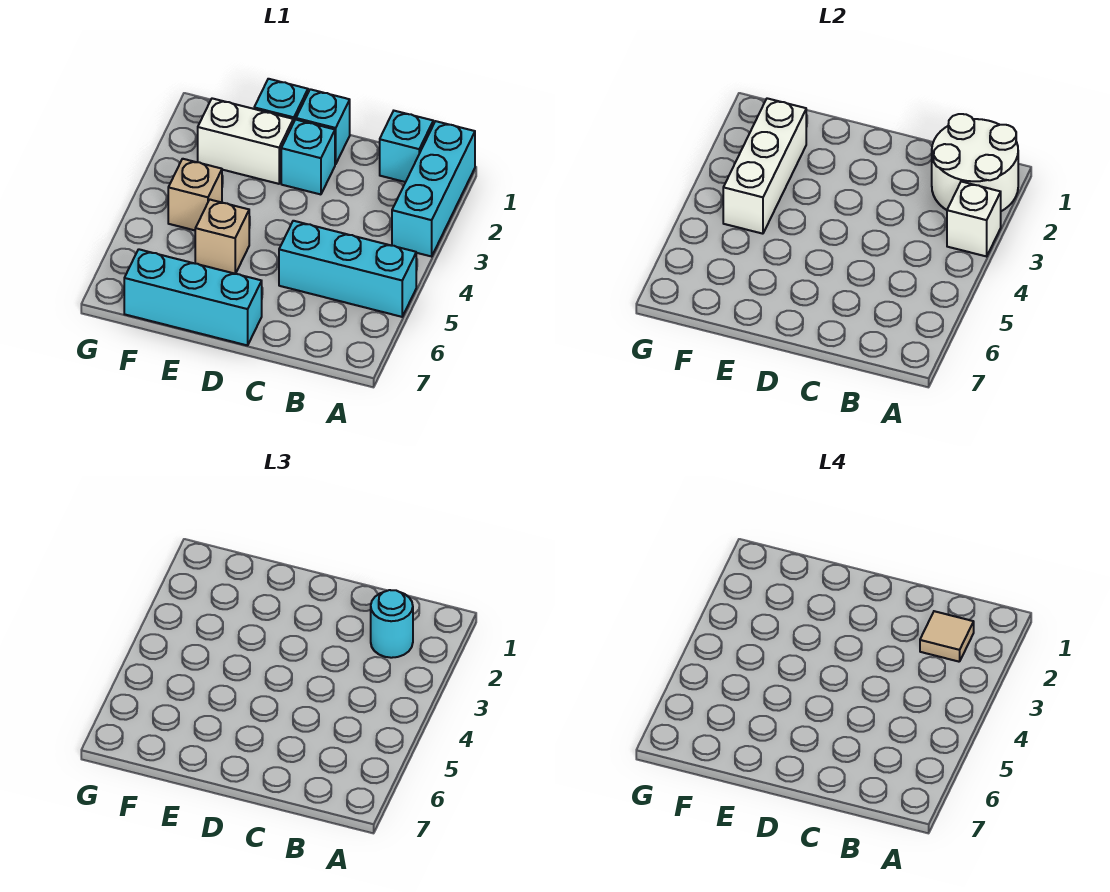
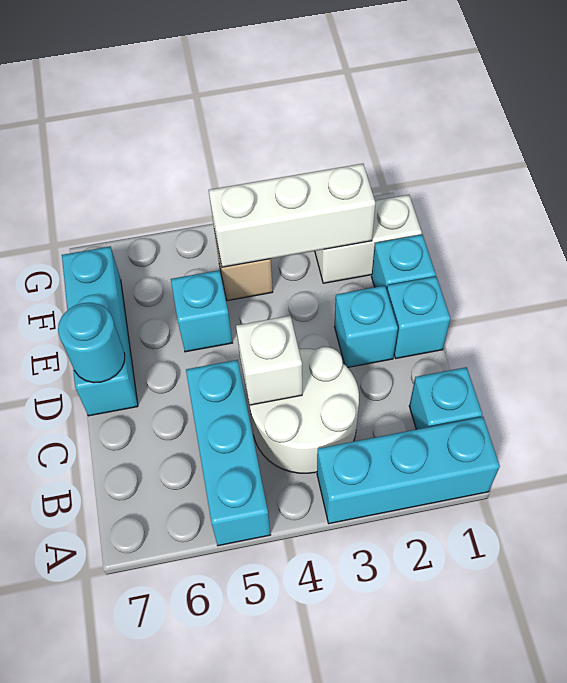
white 2x2 round brick [932,114,1018,211] -> white 2x2 round brick moved to [250,347,359,473]
white 1x1 brick [947,182,1001,256] -> white 1x1 brick moved to [236,316,302,405]
cyan 1x1 round brick [371,590,413,658] -> cyan 1x1 round brick moved to [58,303,125,383]
tan 1x1 tile [920,611,974,662] -> none
white 1x2 brick [198,98,293,184] -> white 1x2 brick turned to [315,195,422,283]
tan 1x1 brick [195,200,249,274] -> cyan 1x1 brick [171,270,232,352]

